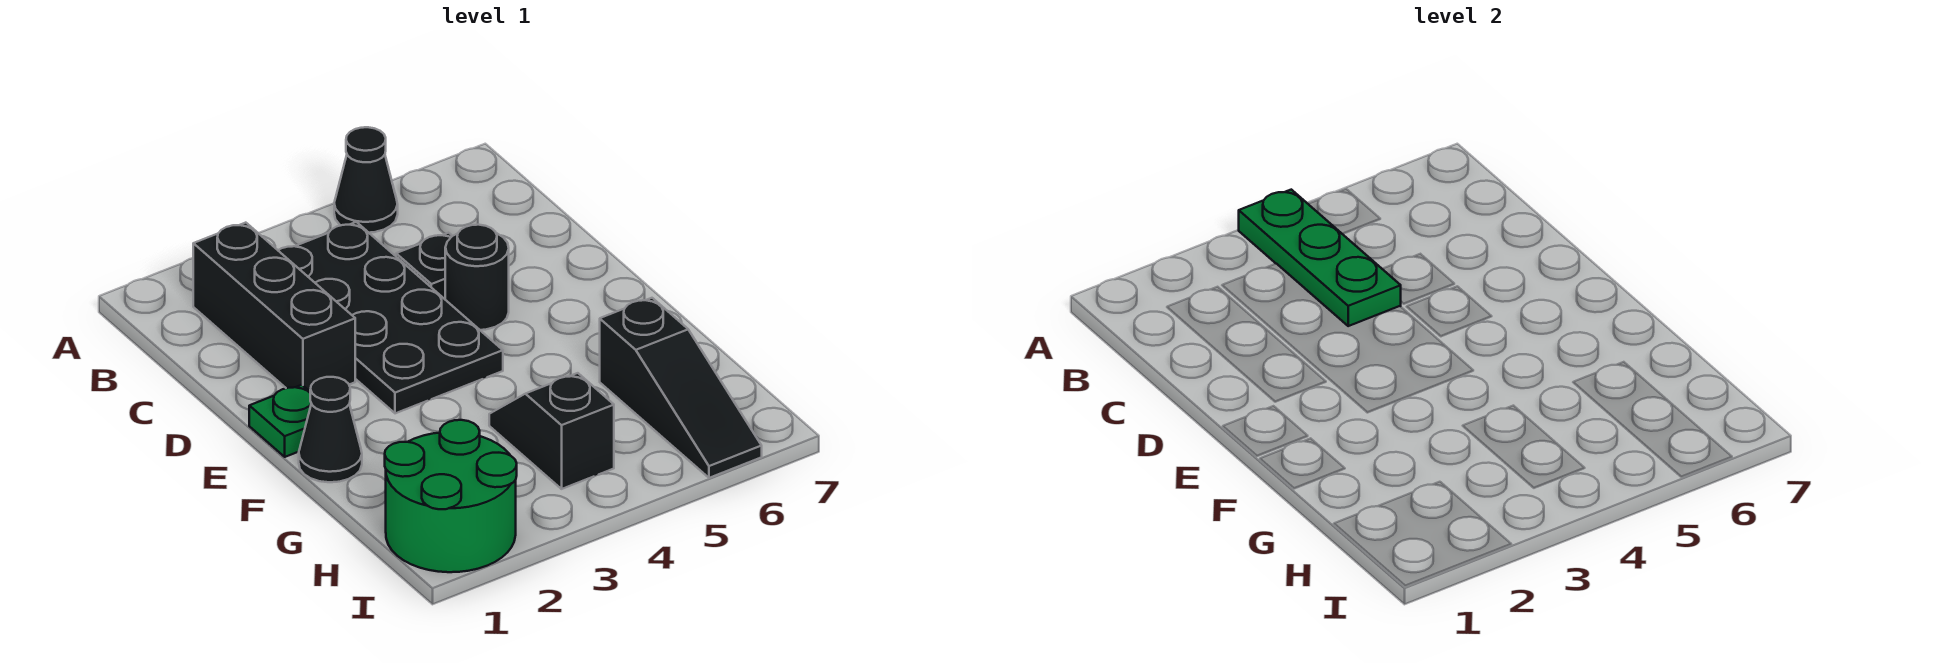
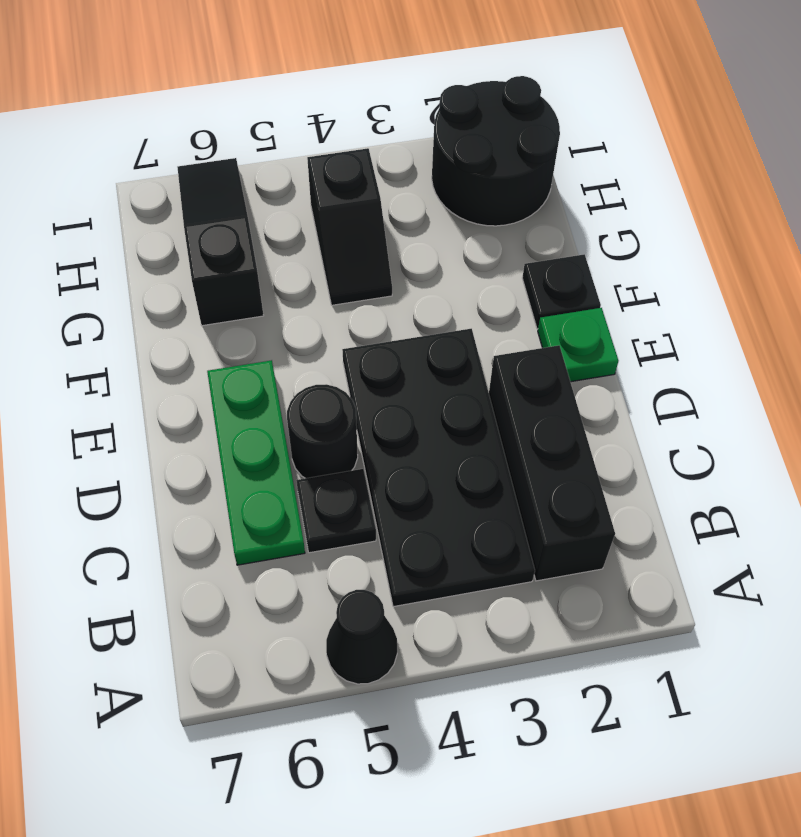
green 1x3 plate [1239,190,1401,326] -> green 1x3 plate moved to [207,360,305,565]
black 1x1 cone [299,377,362,482] -> black 1x1 plate [522,254,601,329]
green 2x2 round brick [385,420,517,572] -> black 2x2 round brick [432,76,560,226]

